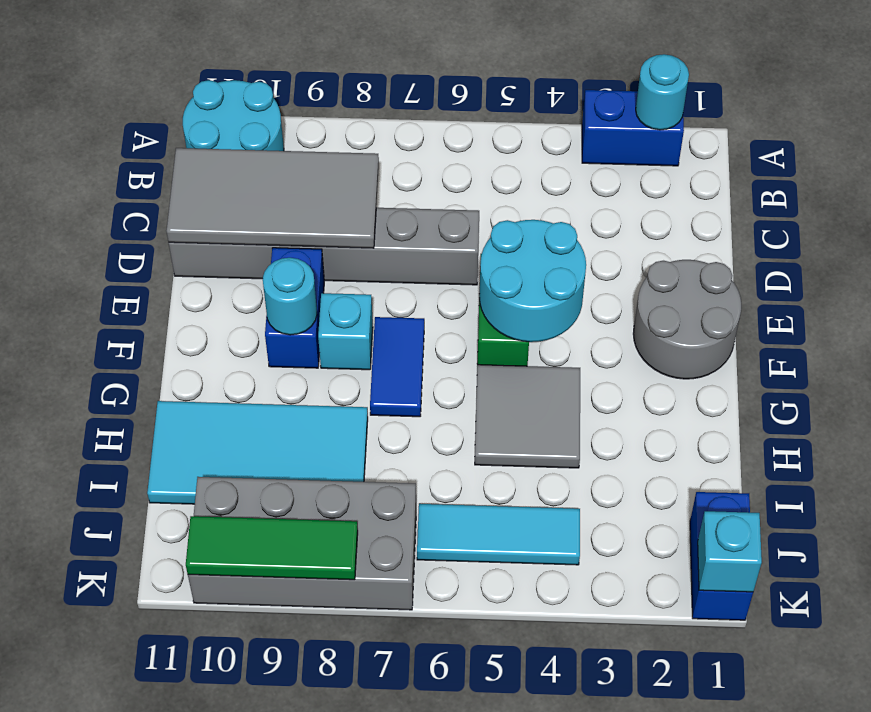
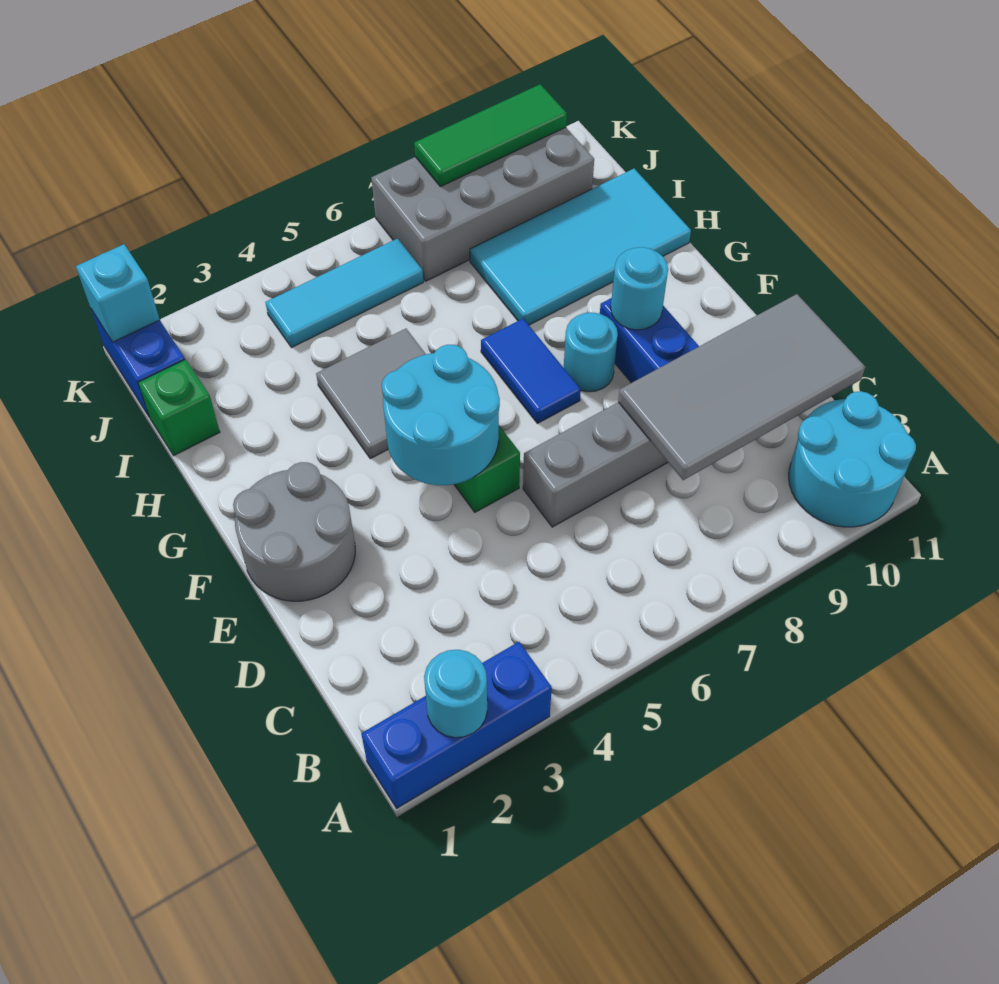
blue 1x2 brick [582,90,684,166] -> blue 1x3 brick [361,642,552,809]
cyan 1x1 brick [318,293,373,370] -> cyan 1x1 round brick [564,313,618,392]
none -> green 1x1 brick [138,359,220,456]

